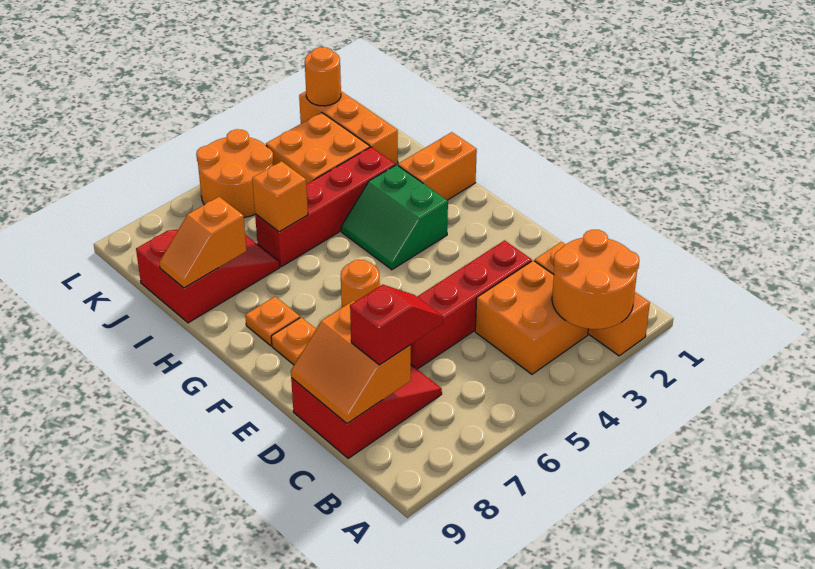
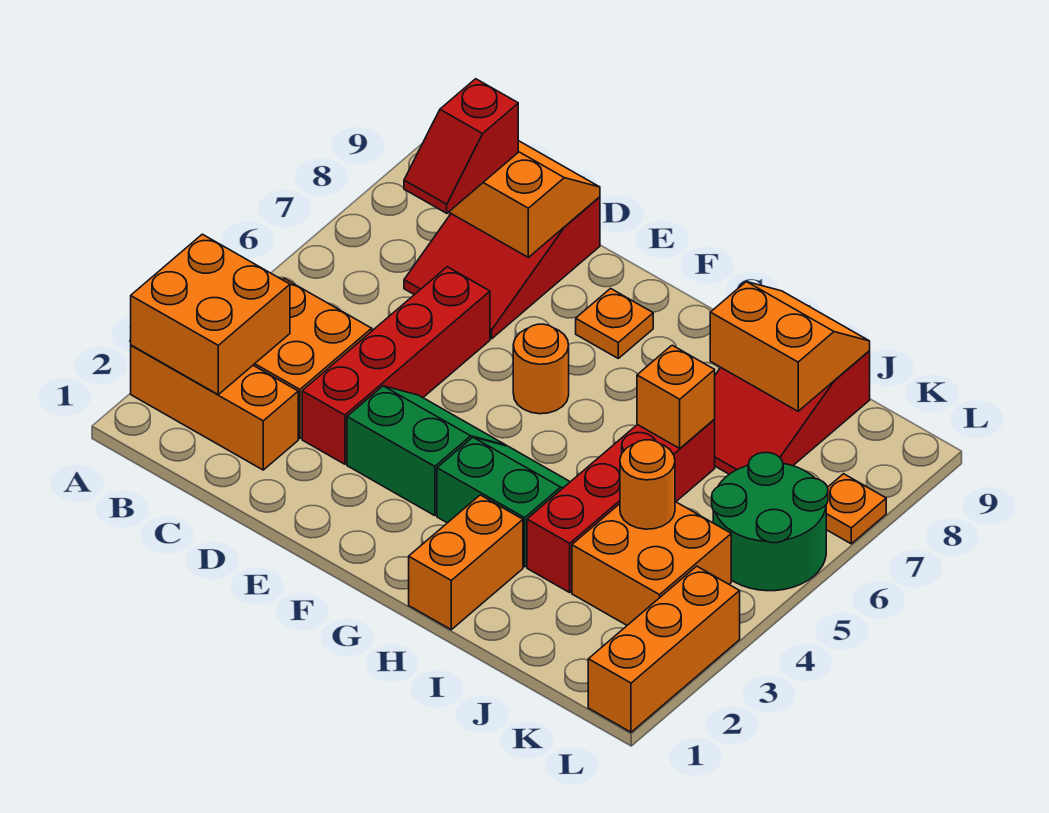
orange 2x2 round brick [552,230,639,329] -> orange 2x2 brick [131,234,290,394]
none -> green 2x2 slope [347,386,506,516]
orange 1x1 plate [245,297,300,346] -> orange 1x1 plate moved to [826,474,886,544]
orange 1x2 slope [159,197,246,288] -> orange 2x2 slope [710,282,870,411]
orange 1x3 brick [299,91,398,165] -> orange 1x3 brick turned to [588,566,740,732]
orange 2x2 round brick [196,129,273,217] -> green 2x2 round brick [712,453,828,591]
orange 1x1 round brick [305,47,341,106] -> orange 1x1 round brick moved to [620,440,675,529]

